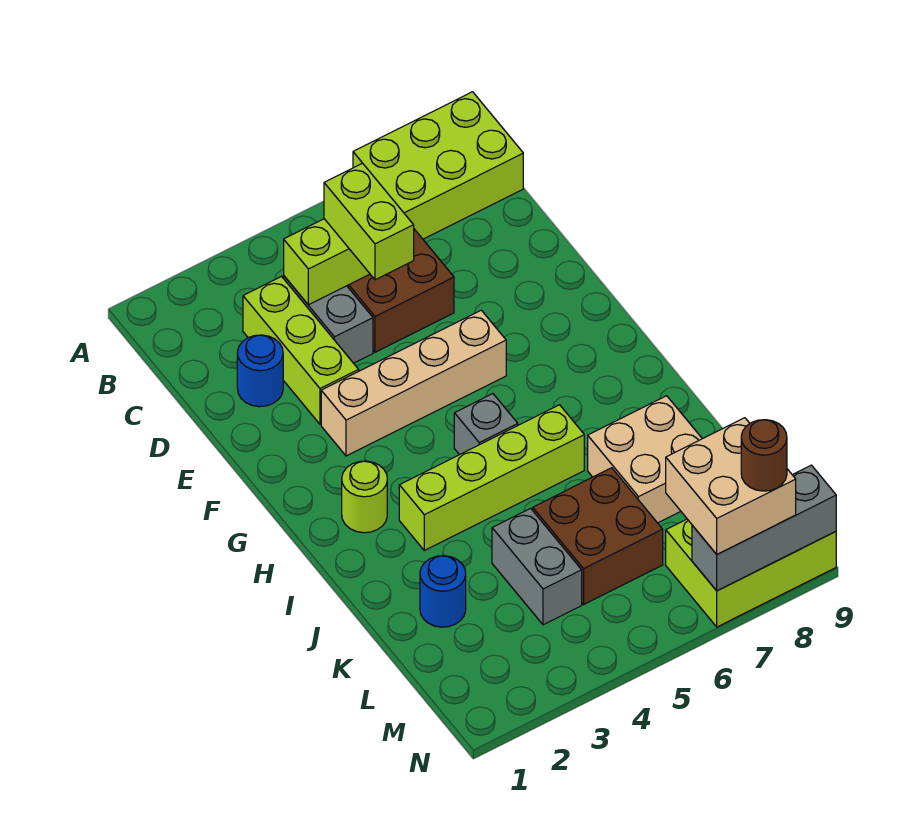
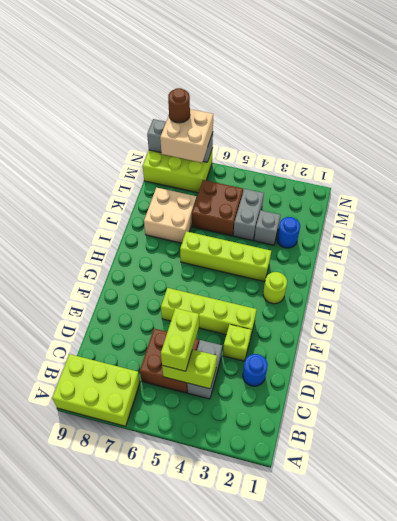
lime 1x3 brick [243,277,359,424] -> lime 1x1 brick [223,325,251,361]
tan 1x4 brick [321,310,506,456] -> lime 1x4 brick [161,288,257,338]
grey 1x1 brick [454,394,518,455] -> grey 1x1 brick moved to [254,210,280,245]

